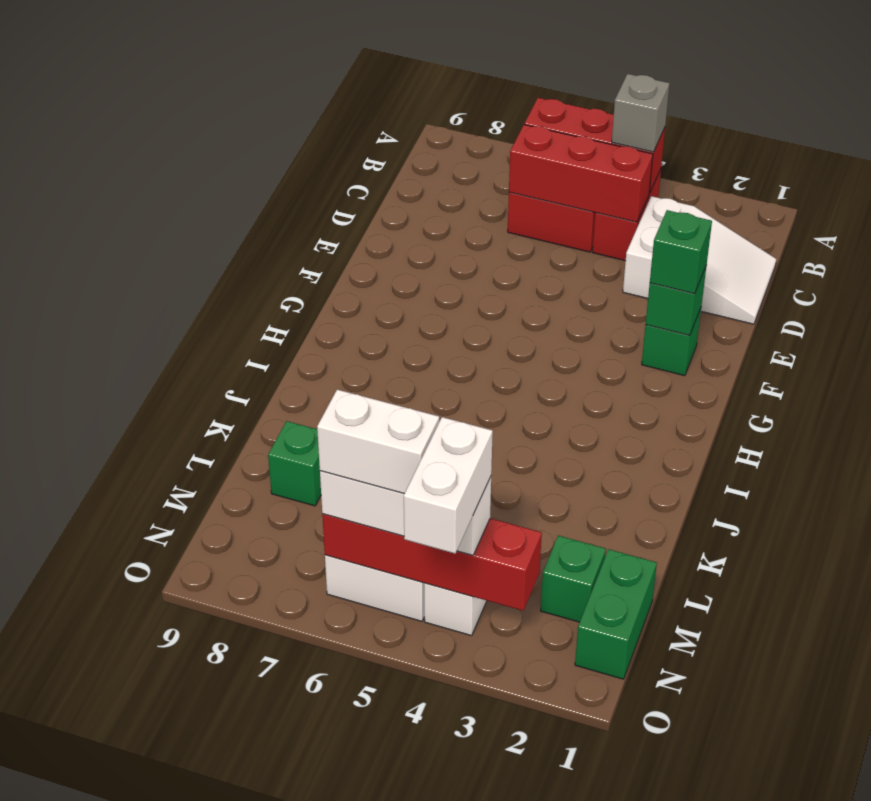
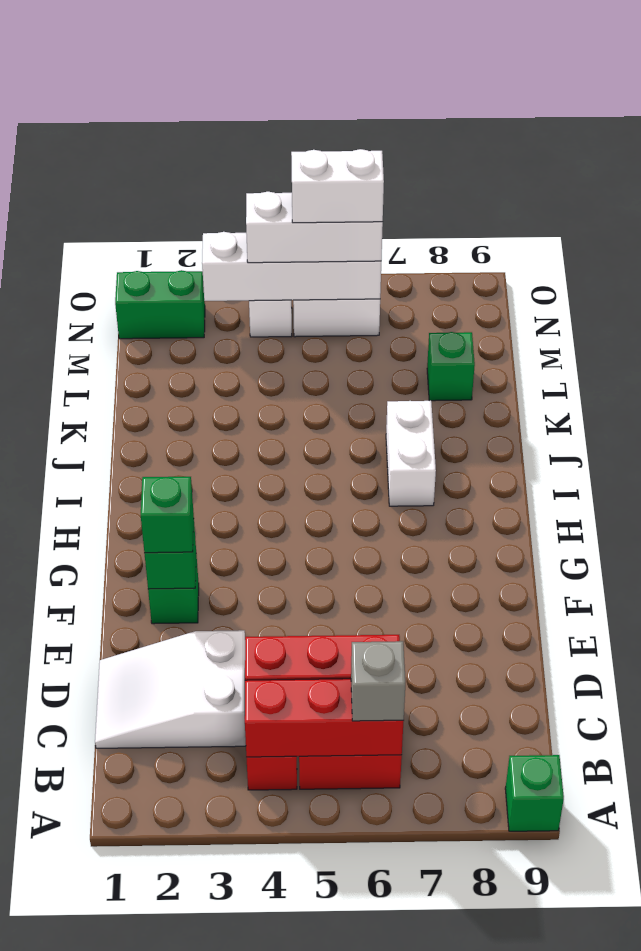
grey 1x1 brick [612,74,670,152] -> grey 1x1 brick moved to [351,641,405,721]
green 1x2 brick [575,549,657,679] -> green 1x2 brick turned to [115,270,205,339]
green 1x1 brick [541,536,606,622] -> green 1x1 brick moved to [505,755,564,831]
red 1x4 brick [322,514,542,611] -> white 1x4 brick [202,232,381,301]
white 1x2 brick [404,417,493,554] -> white 1x2 brick moved to [386,401,436,506]

